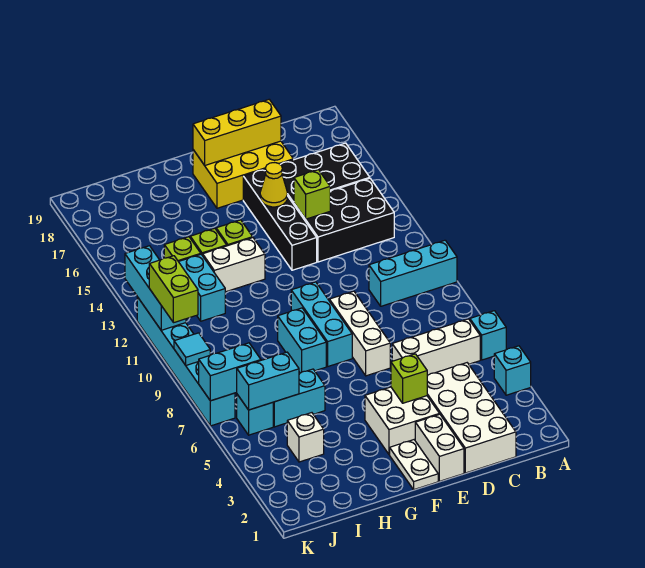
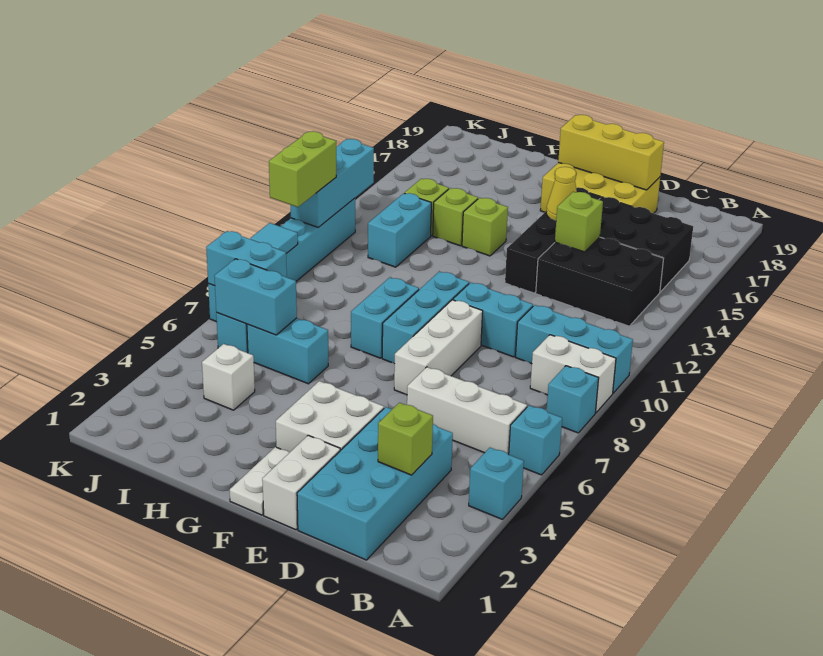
none -> cyan 1x1 brick [547,366,599,433]
white 2x4 brick [427,363,516,473] -> cyan 2x4 brick [297,407,453,560]
none -> cyan 1x2 brick [453,282,533,357]
lime 1x1 brick [391,354,427,403] -> lime 1x1 brick moved to [378,403,433,475]
white 1x2 brick [203,238,265,292] -> white 1x2 brick moved to [530,335,616,413]

